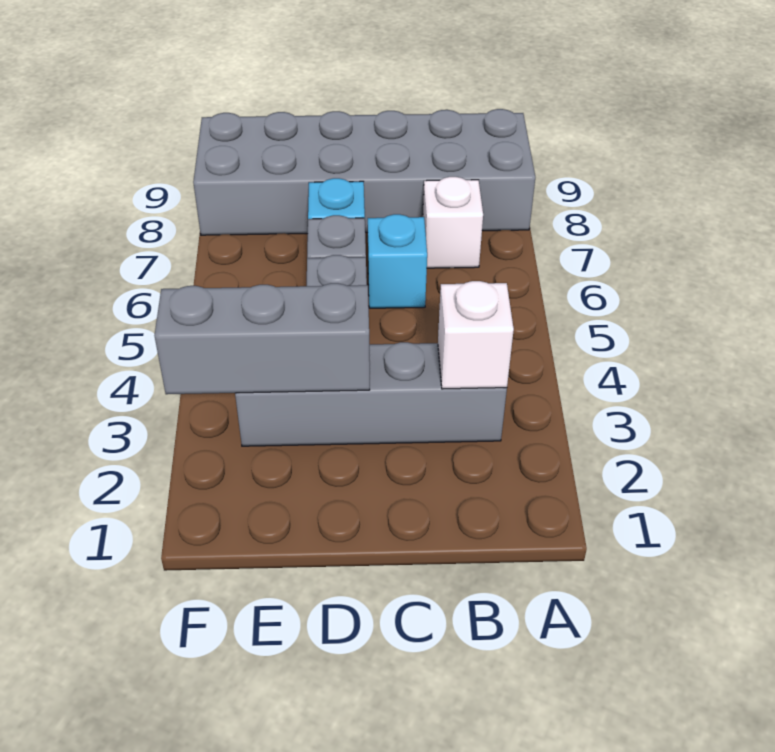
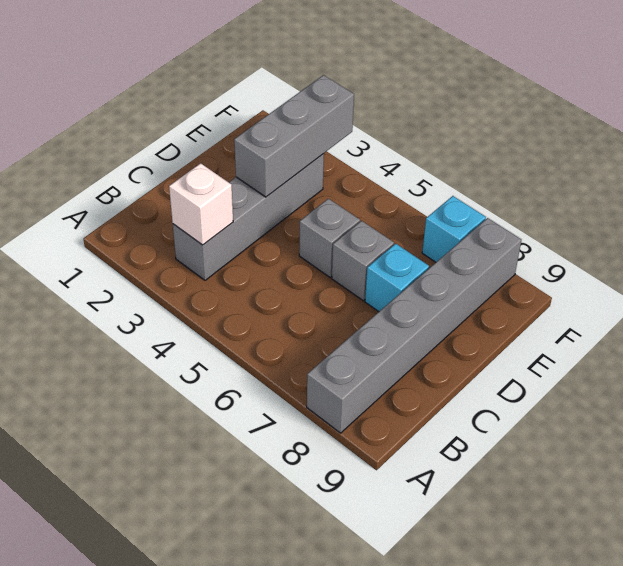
grey 2x6 brick [193,109,535,235] -> grey 1x6 brick [307,218,522,433]
white 1x1 brick [423,177,483,268] -> none
cyan 1x1 brick [368,214,427,308] -> cyan 1x1 brick moved to [422,196,486,262]

